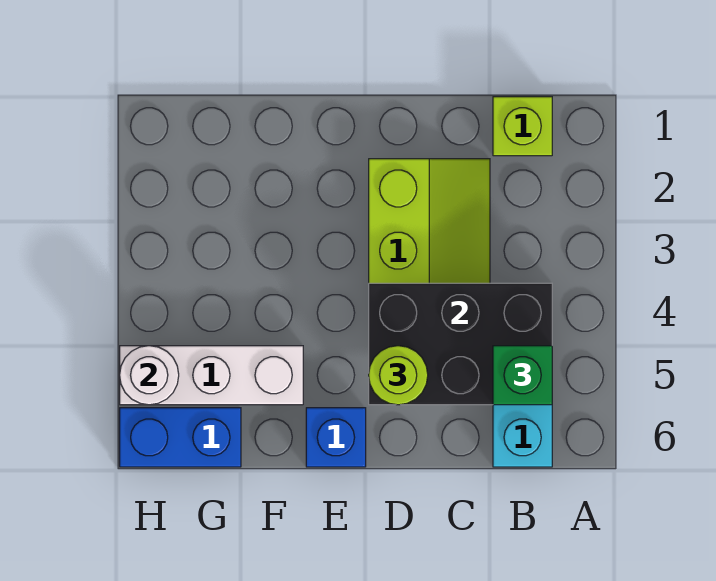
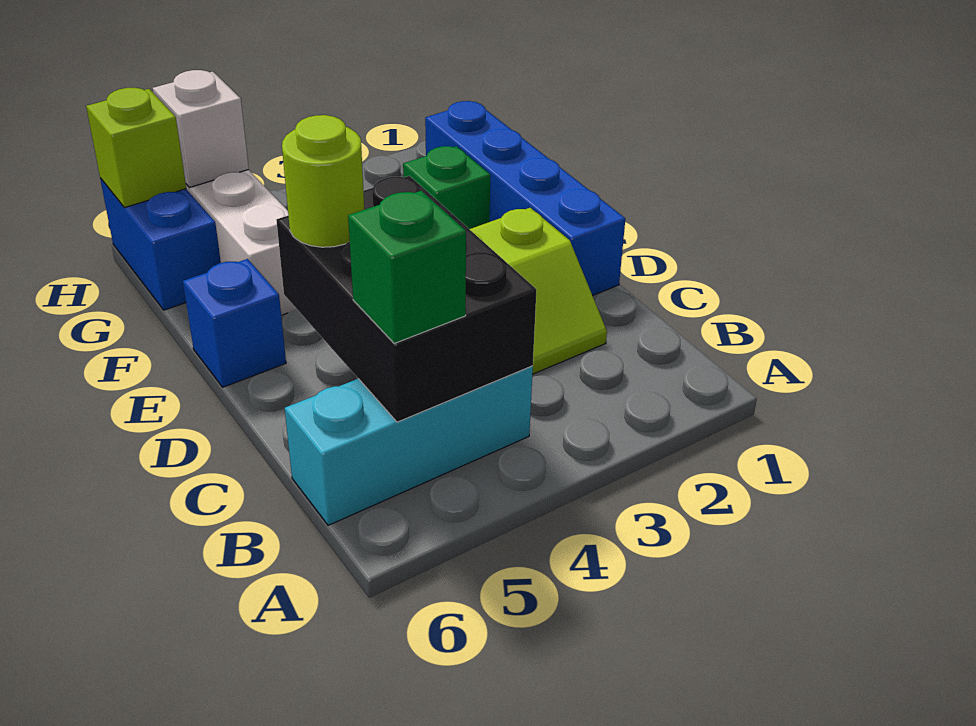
lime 1x1 brick [493,97,552,156] -> lime 1x1 brick moved to [86,88,186,208]
none -> blue 1x4 brick [425,101,625,295]
none -> green 1x1 brick [403,146,490,229]
white 1x1 round brick [120,346,179,405] -> white 1x1 brick [153,70,249,188]

